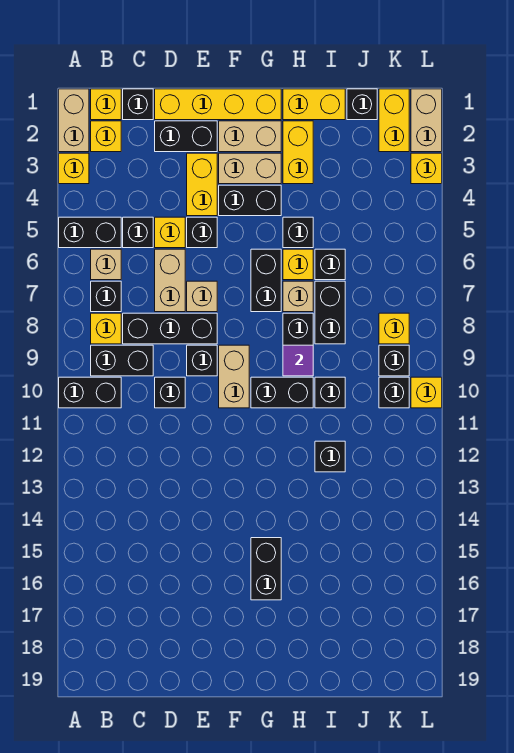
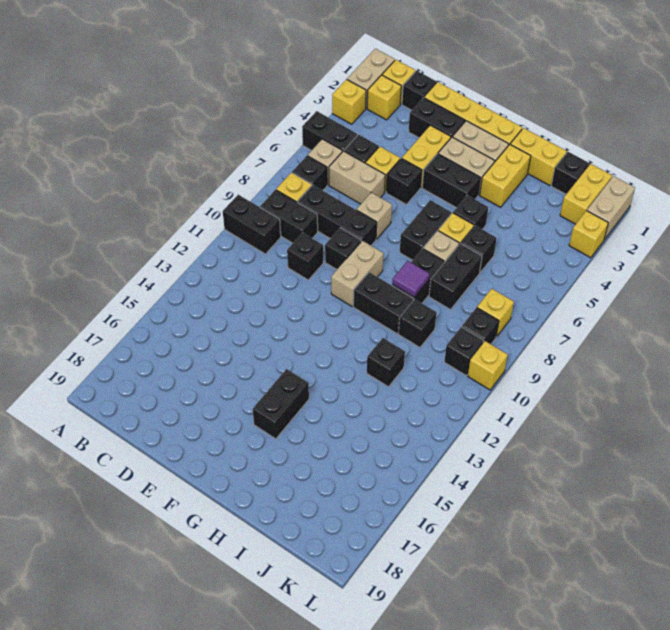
tan 1x2 brick [155,249,185,312] -> tan 1x2 brick turned to [329,151,385,204]

